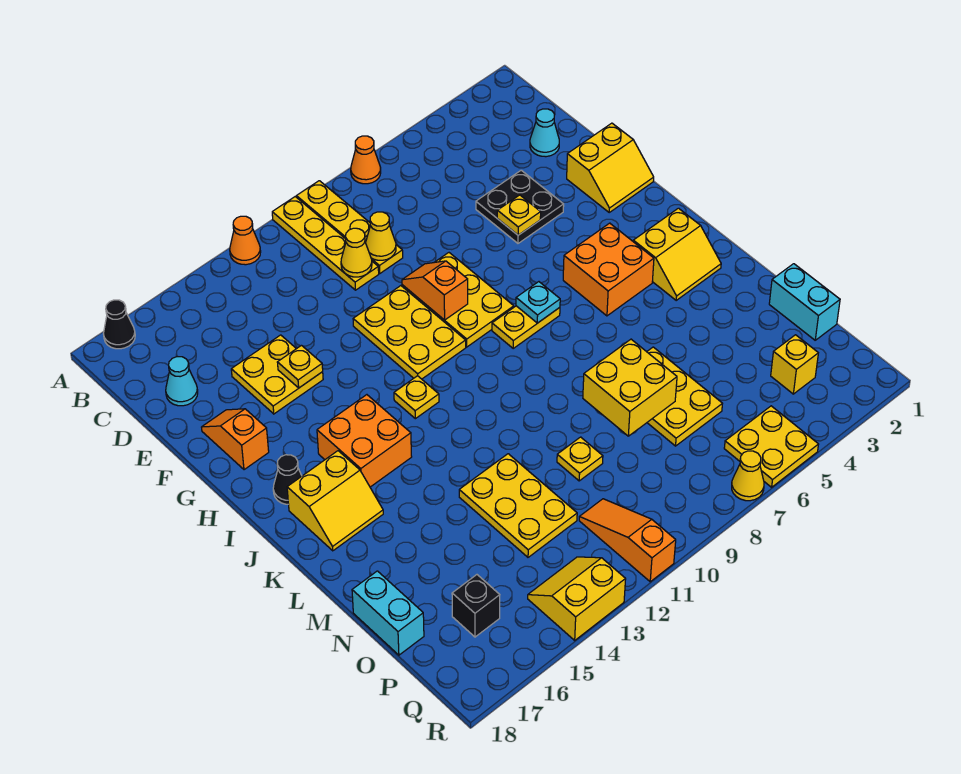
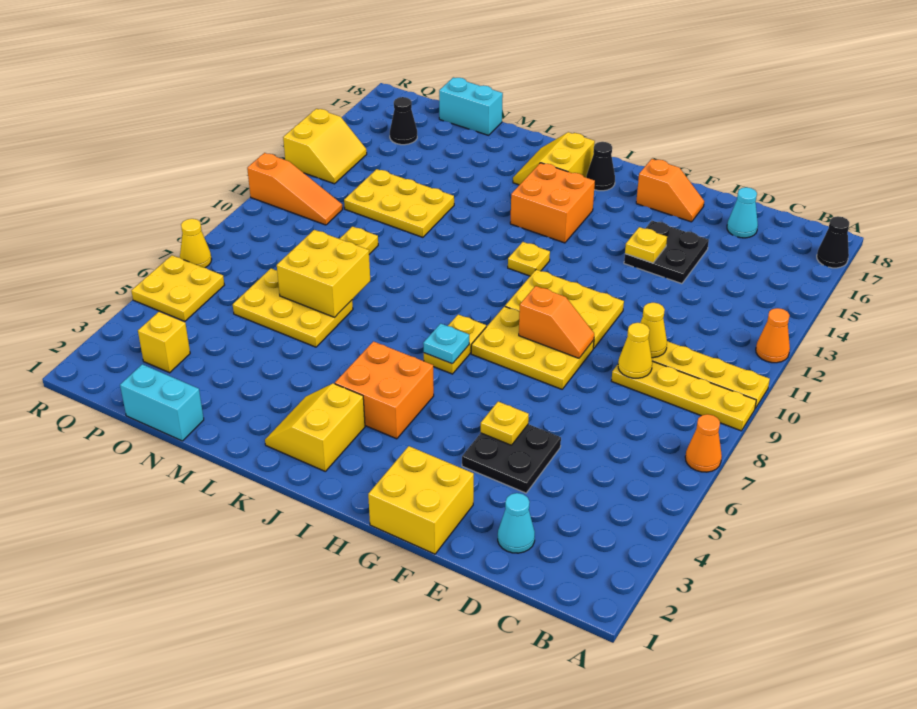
yellow 2x2 plate [231,335,323,414] -> black 2x2 plate [624,221,709,284]
yellow 2x2 slope [567,123,654,212] -> yellow 2x2 brick [368,446,474,554]
black 1x1 brick [452,575,500,637] -> black 1x1 cone [390,97,417,145]

